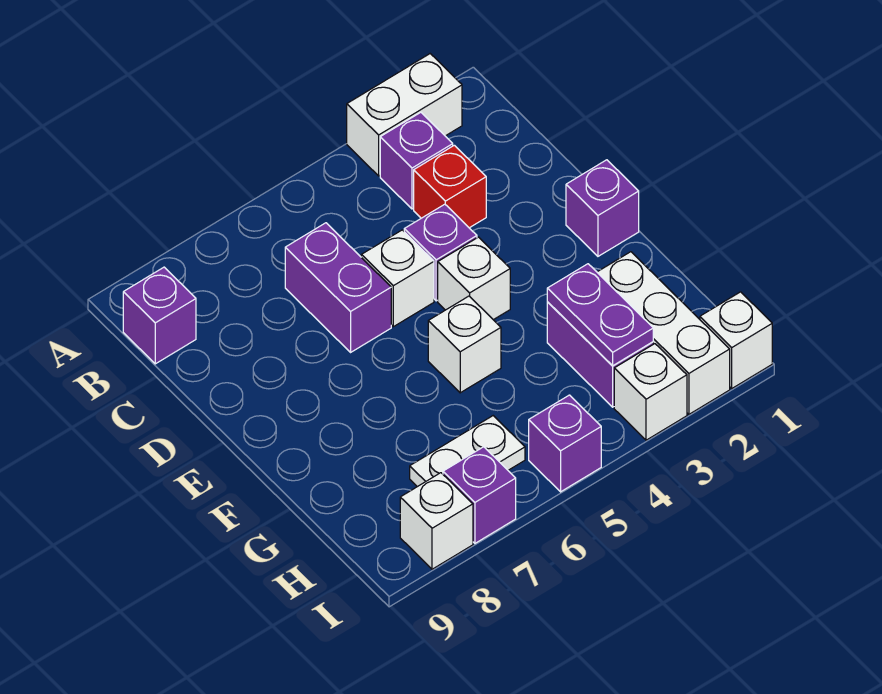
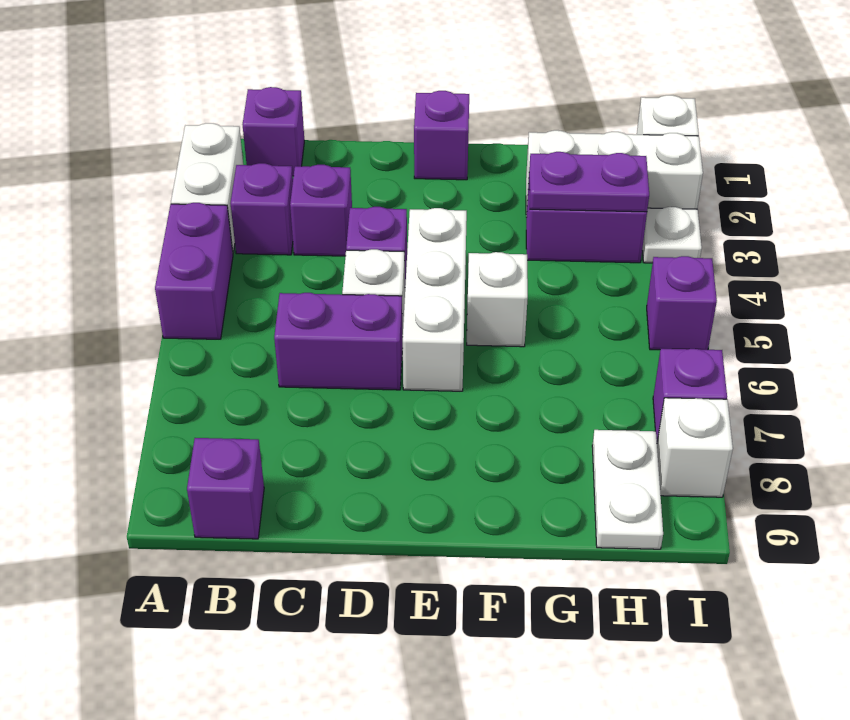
none -> purple 1x2 brick [155,203,233,339]
none -> purple 1x1 brick [243,87,304,176]
red 1x1 brick [414,145,486,228] -> purple 1x1 brick [290,165,352,256]
white 1x1 brick [438,237,510,320] -> white 1x3 brick [403,208,467,391]
white 1x2 plate [410,416,525,487] -> white 1x2 plate moved to [592,430,663,549]
white 1x1 brick [614,344,687,440] -> white 1x1 plate [642,207,702,263]

